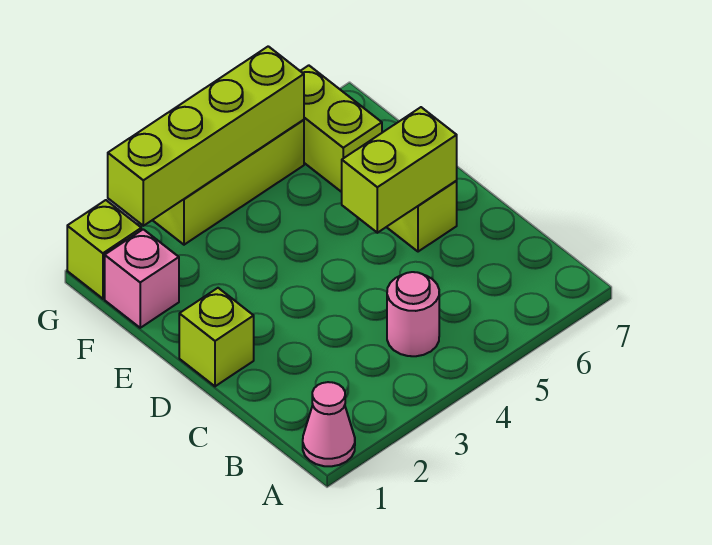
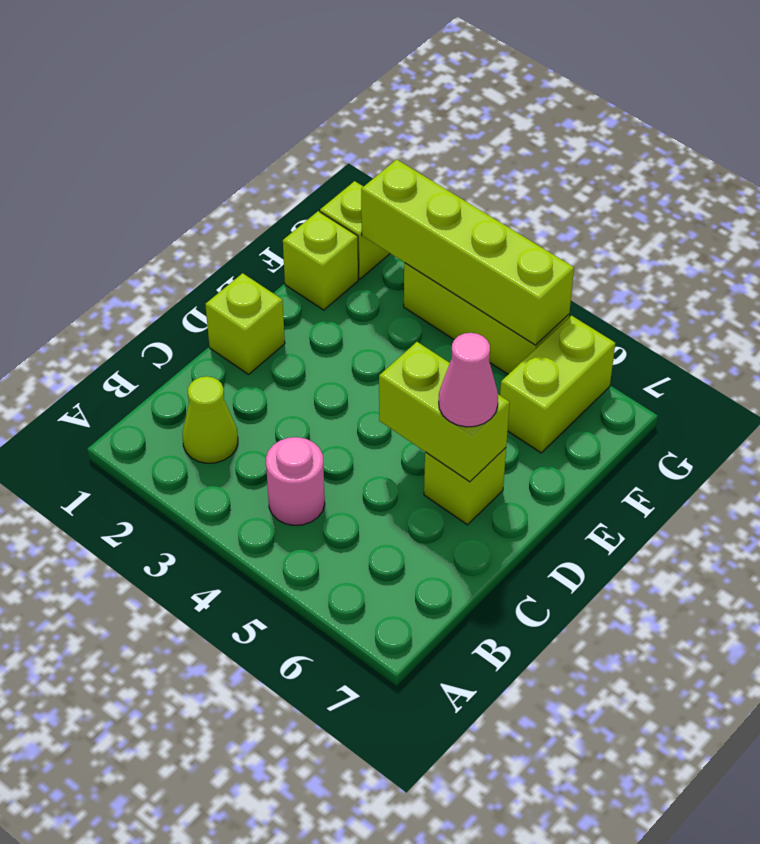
pink 1x1 cone [303,382,355,466] -> pink 1x1 cone moved to [439,333,498,427]
none -> lime 1x1 cone [183,376,238,463]
pink 1x1 brick [105,229,179,328] -> lime 1x1 brick [283,211,358,310]

